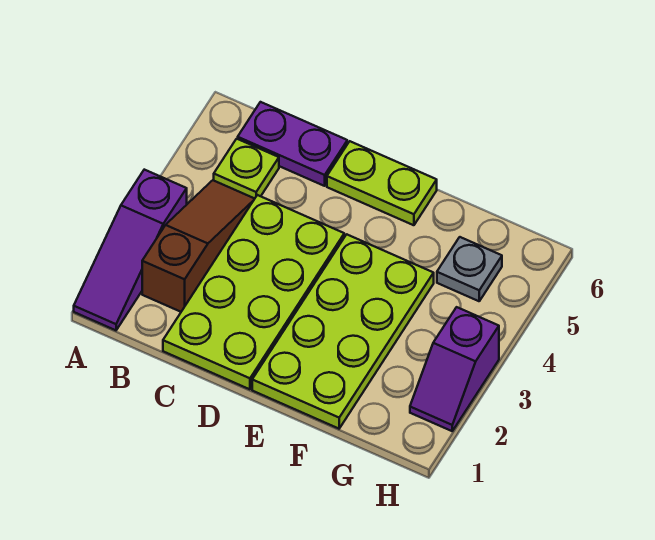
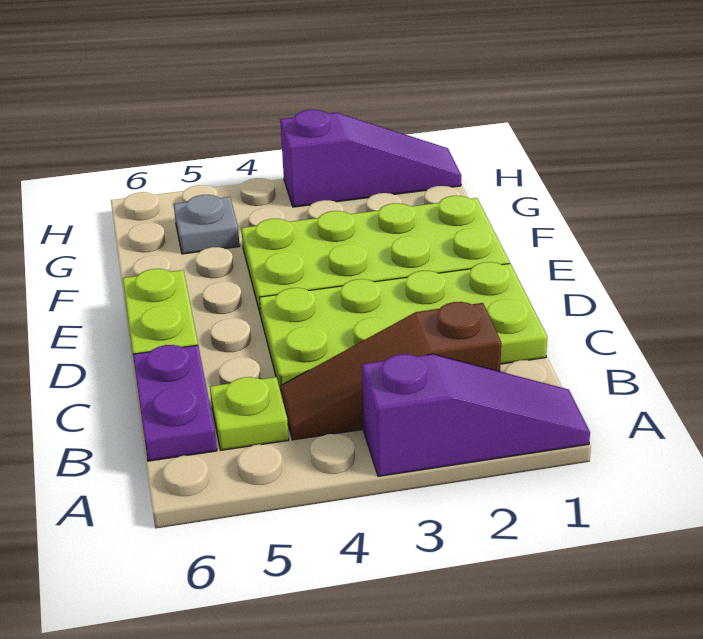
purple 1x2 slope [410,307,499,431] -> purple 1x3 slope [280,110,461,207]

